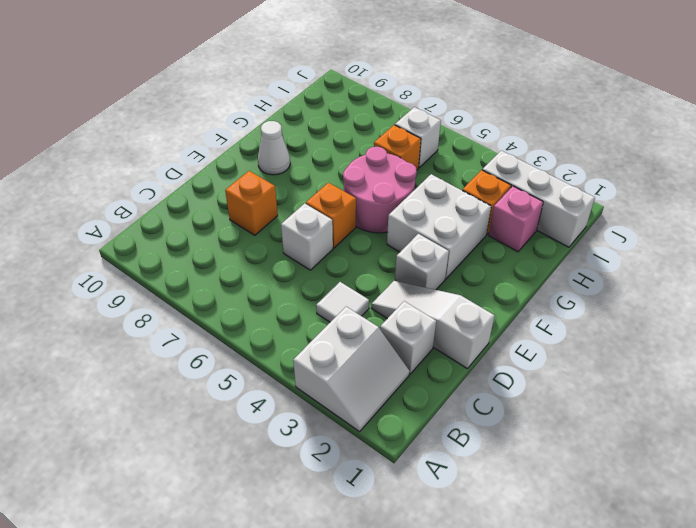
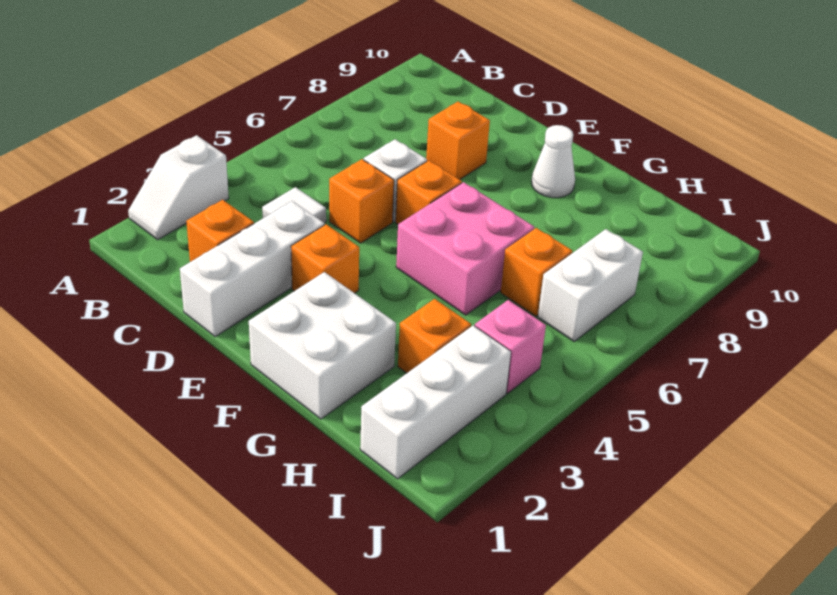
white 2x2 slope [293,307,410,432] -> white 1x2 slope [128,135,229,240]
white 1x1 brick [380,301,436,374] -> orange 1x1 brick [186,200,254,262]
white 1x3 slope [371,281,495,369] -> white 1x3 brick [180,201,324,337]
none -> orange 1x1 brick [329,159,394,243]
white 1x1 brick [395,234,449,290] -> orange 1x1 brick [291,224,359,293]
white 2x2 brick [387,174,491,279] -> white 2x2 brick moved to [249,272,396,419]
pink 2x2 round brick [343,147,417,233] -> pink 2x2 brick [396,182,534,315]
pink 1x1 brick [489,186,543,252] -> pink 1x1 brick moved to [475,300,546,393]
white 1x1 brick [395,107,441,167] -> white 1x2 brick [538,229,643,341]

